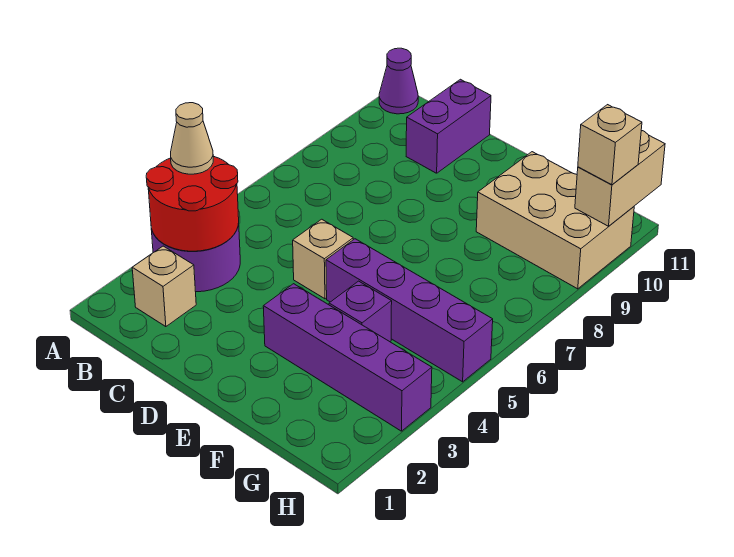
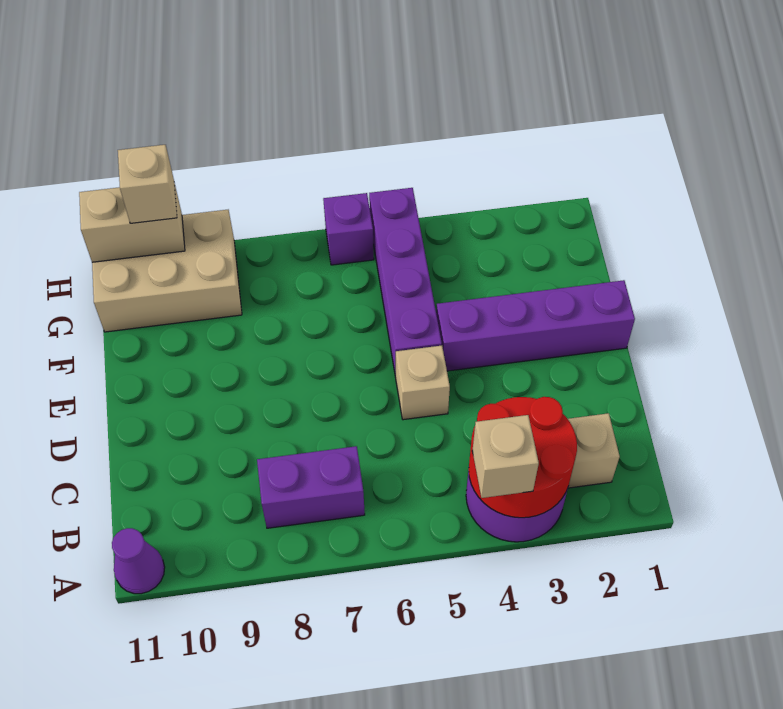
tan 1x1 cone [171,103,213,174] -> tan 1x1 brick [472,415,539,498]
purple 1x2 brick [406,79,491,173] -> purple 1x2 brick moved to [257,446,365,528]
purple 1x4 brick [263,284,432,431] -> purple 1x4 brick turned to [436,280,635,371]
purple 1x1 brick [329,281,392,342] -> purple 1x1 brick moved to [323,193,374,265]
tan 2x3 brick [476,152,634,289] -> tan 2x3 brick turned to [92,210,242,332]

